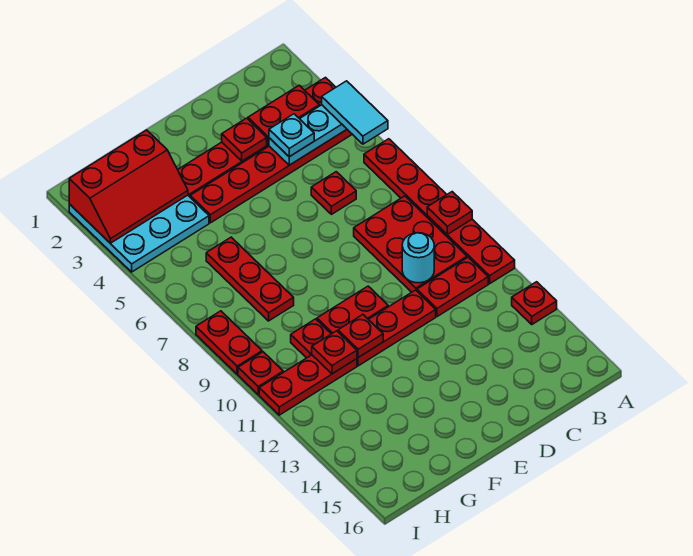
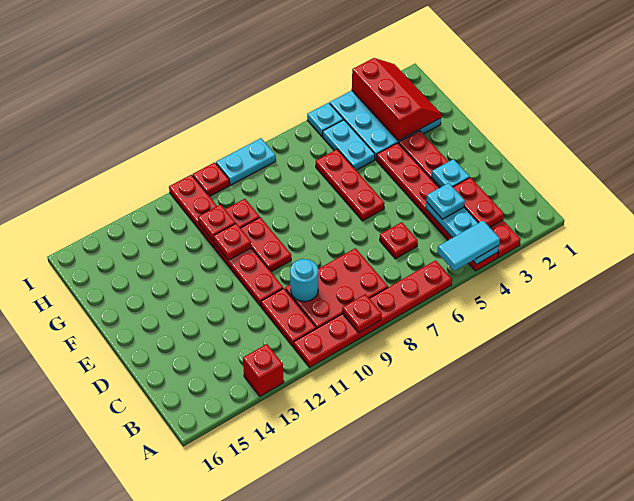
red 1x1 plate [512,282,557,324] -> red 1x1 brick [243,344,284,396]
red 1x1 plate [222,118,267,161] -> cyan 1x1 plate [432,159,469,187]
red 2x3 slope [69,130,188,243] -> red 2x3 slope turned to [352,58,441,141]
none -> cyan 1x2 plate [323,120,375,170]
red 1x3 plate [206,237,294,321] -> red 1x3 plate turned to [316,149,384,221]
none -> cyan 1x1 plate [307,103,343,137]
red 1x2 plate [196,311,262,374] -> cyan 1x2 plate [216,138,276,185]

